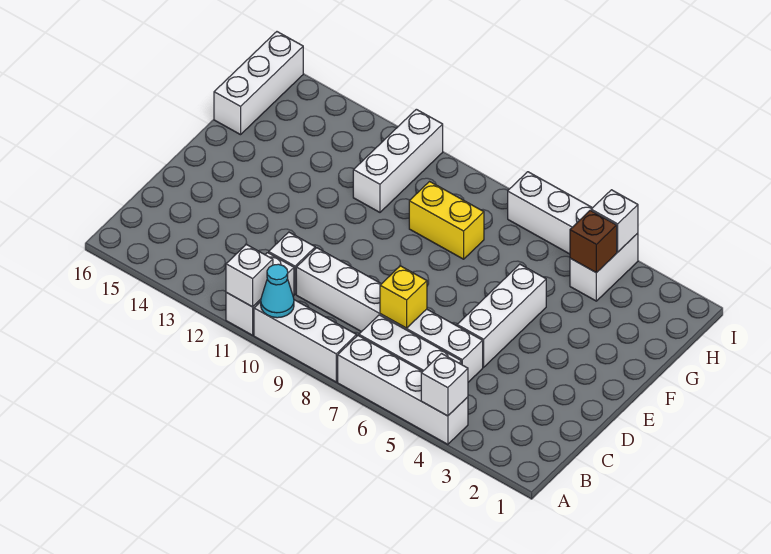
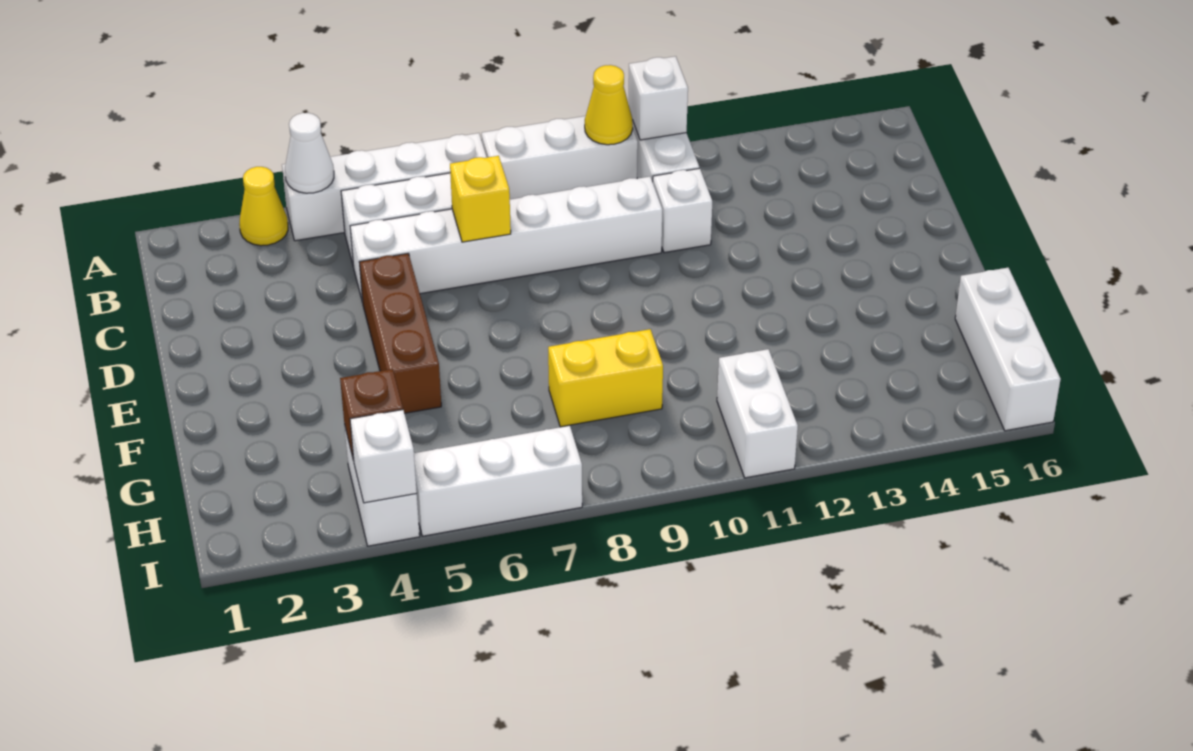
none -> yellow 1x1 cone [239,167,288,246]
white 1x1 brick [421,354,468,416] -> white 1x1 cone [285,113,334,193]
cyan 1x1 cone [261,264,294,318] -> yellow 1x1 cone [585,65,633,145]
white 1x3 brick [457,264,546,367] -> brown 1x3 brick [359,254,441,413]
white 1x3 brick [353,109,443,212] -> white 1x2 brick [717,349,798,478]

